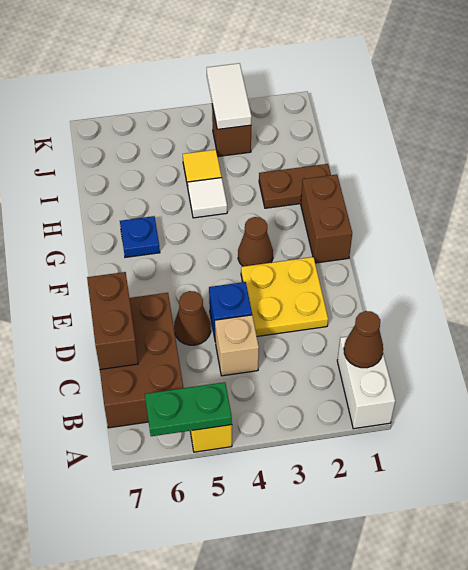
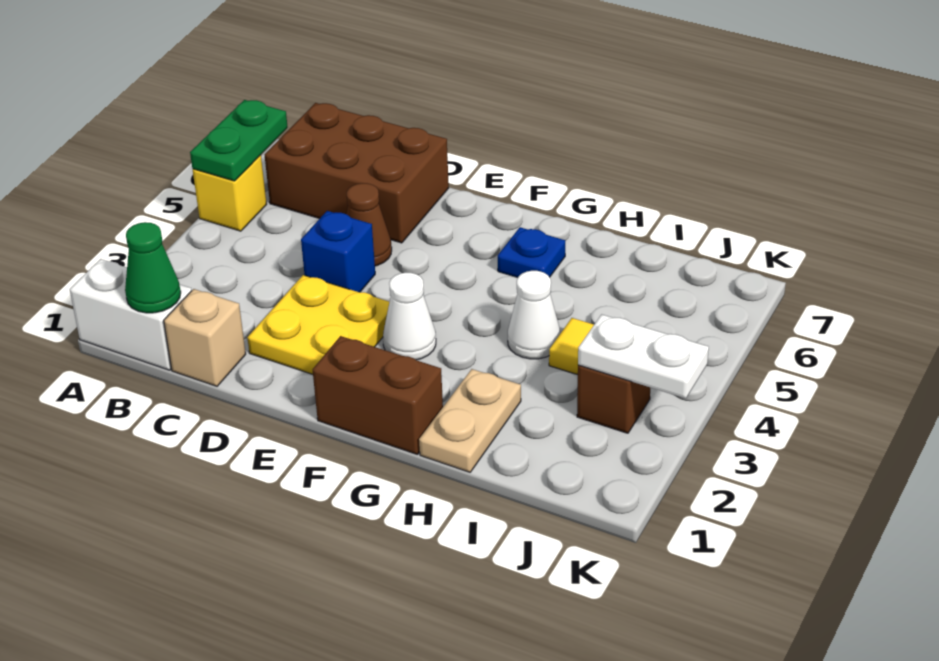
brown 1x1 cone [344,311,383,368] -> green 1x1 cone [125,222,181,313]
tan 1x1 brick [215,315,259,376] -> tan 1x1 brick moved to [164,289,246,386]
brown 1x2 brick [87,272,138,369] -> none
brown 1x1 cone [238,217,273,266] -> white 1x1 cone [383,273,436,360]
brown 1x2 plate [259,164,331,208] -> tan 1x2 plate [419,369,521,472]
white 1x1 tile [188,178,227,218] -> white 1x1 cone [508,271,560,359]
white 1x2 tile [207,63,252,129] -> white 1x2 plate [578,314,709,398]

